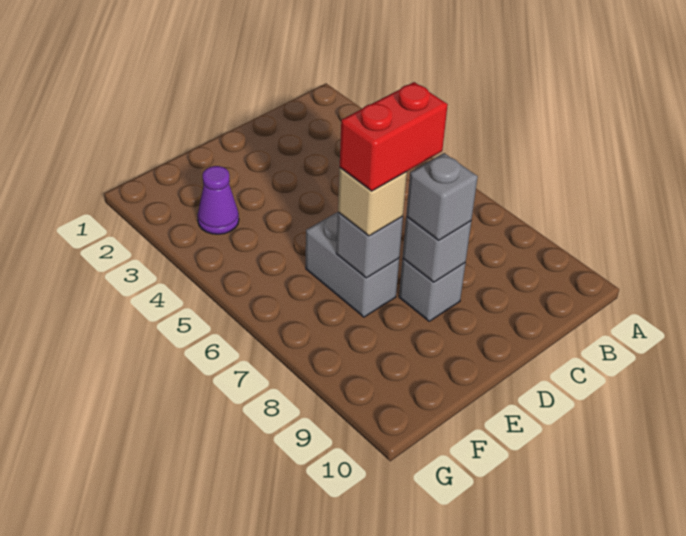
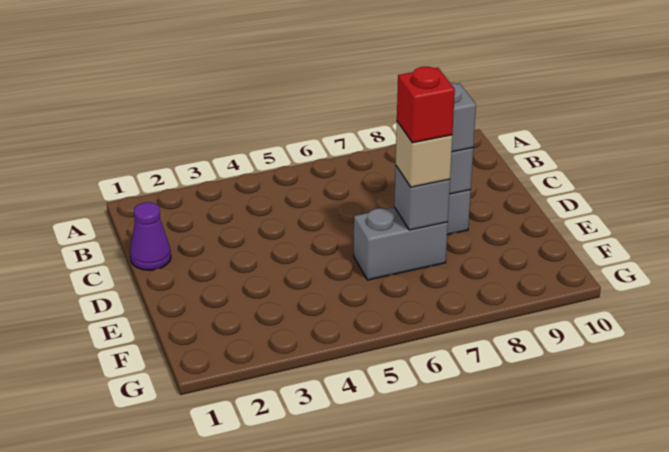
red 1x2 brick [340,82,448,191] -> red 1x1 brick [397,67,455,143]
purple 1x1 cone [197,166,239,234] -> purple 1x1 cone moved to [130,202,171,270]

